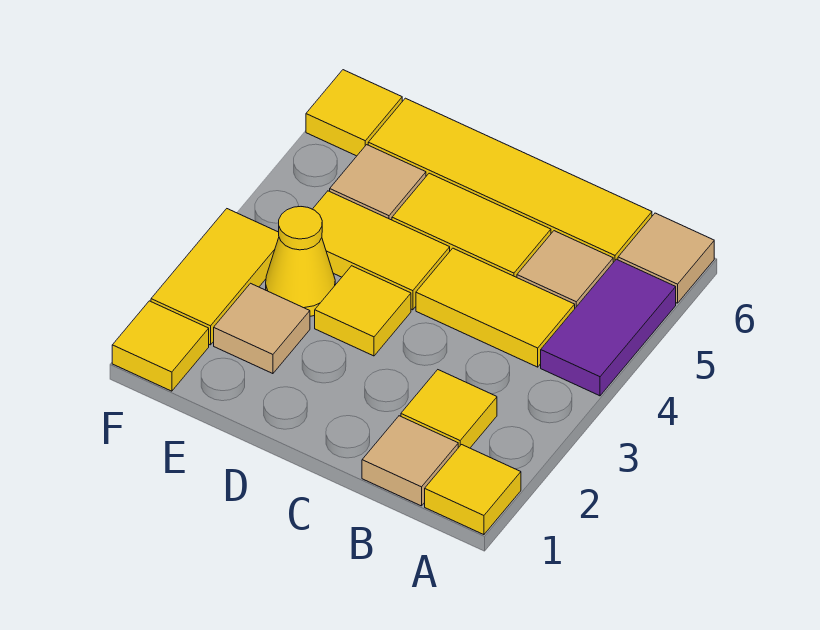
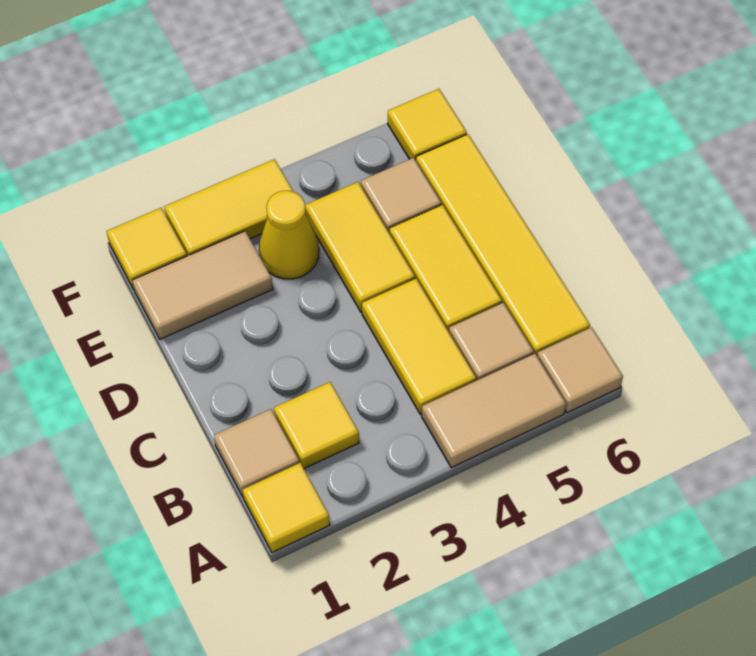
purple 1x2 tile [541,259,676,396] -> tan 1x2 tile [422,354,566,468]
yellow 1x1 tile [315,266,411,356] -> none
tan 1x1 tile [214,283,310,374] -> tan 1x2 tile [132,231,273,339]

